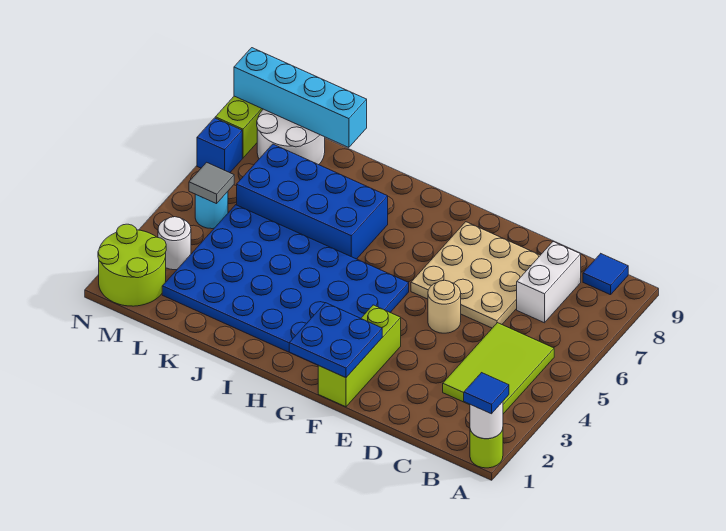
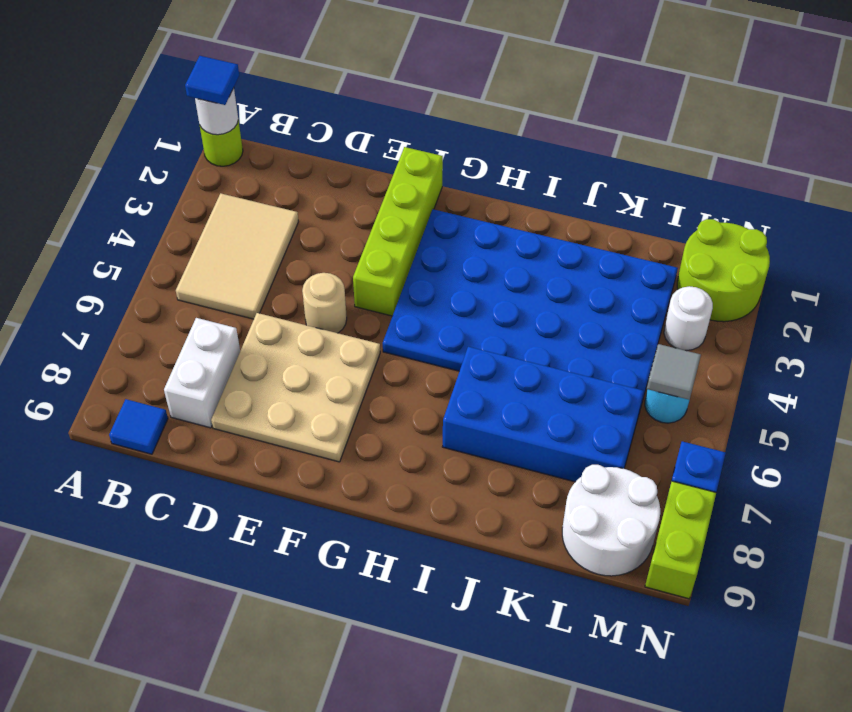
lime 2x3 tile [443,323,554,414] -> tan 2x3 tile [176,193,299,319]
lime 1x3 brick [318,305,401,407] -> lime 1x4 brick [353,147,443,316]
blue 2x2 plate [289,303,382,378] -> none
cyan 1x4 brick [234,48,367,148] -> none

